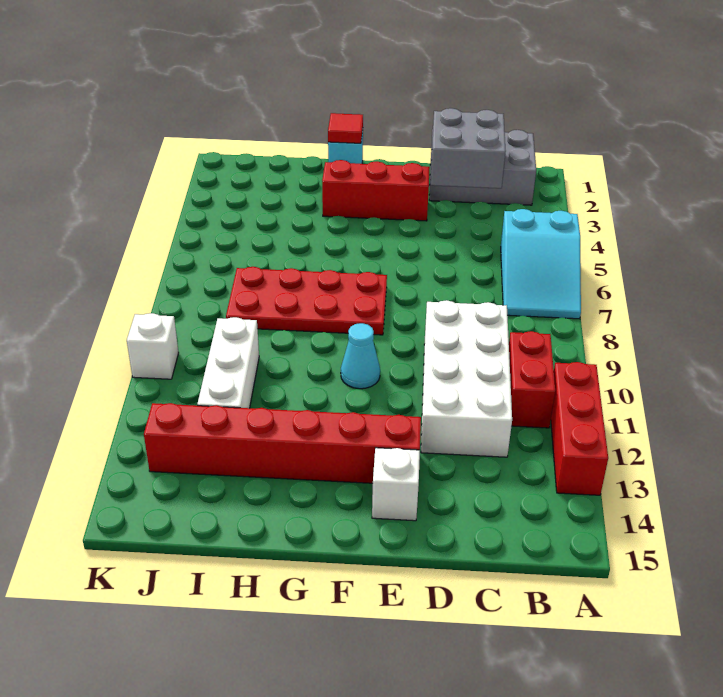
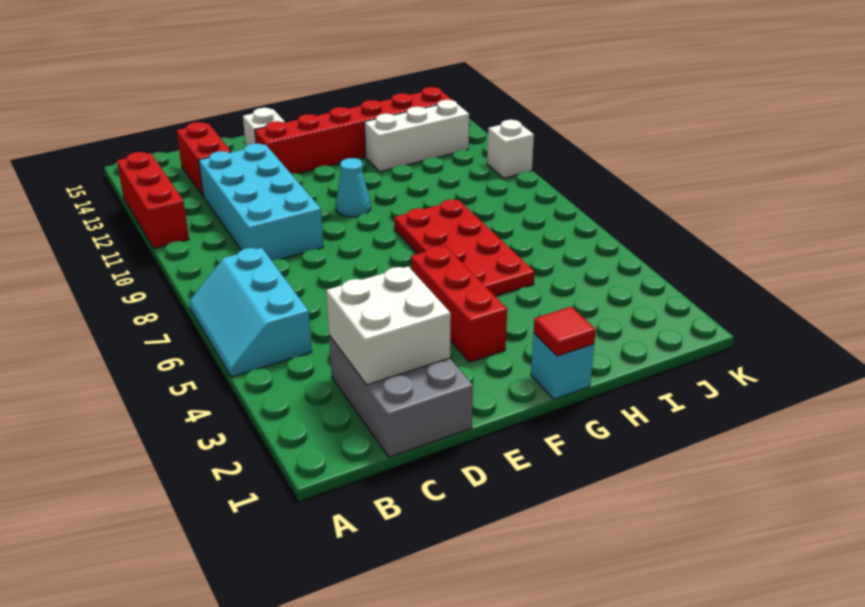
cyan 2x3 slope [501,209,581,319] -> cyan 2x3 slope turned to [189,248,312,377]
grey 2x3 brick [429,130,536,205] -> grey 2x3 brick turned to [329,335,473,457]
red 1x2 brick [509,331,555,428] -> red 1x2 brick moved to [177,122,231,196]
grey 2x2 brick [431,108,506,188] -> white 2x2 brick [326,266,451,385]
white 2x4 brick [421,300,512,457] -> cyan 2x4 brick [199,143,323,260]
red 1x3 brick [322,160,430,221] -> red 1x3 brick turned to [411,246,507,362]
red 2x4 plate [226,267,387,335] -> red 2x4 plate turned to [394,200,535,296]
white 1x3 brick [197,317,259,408] -> white 1x3 brick turned to [364,100,469,172]

